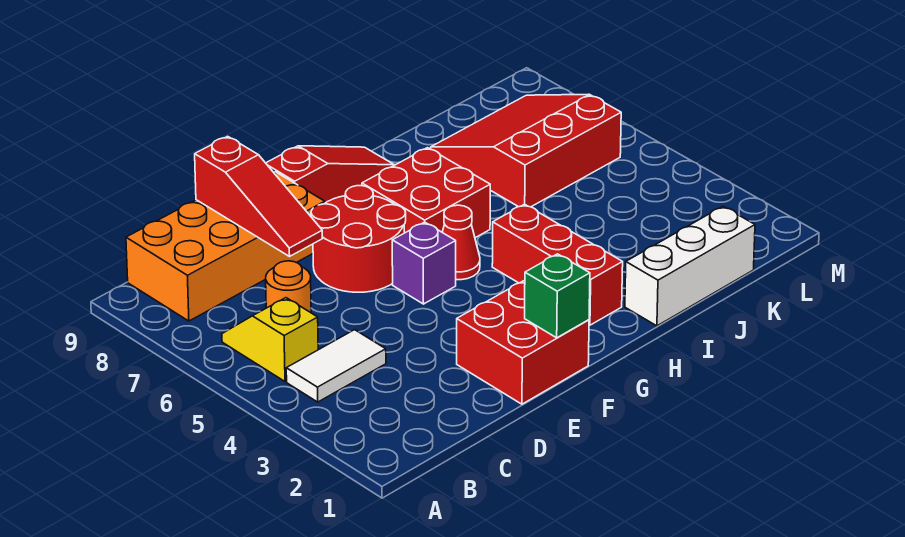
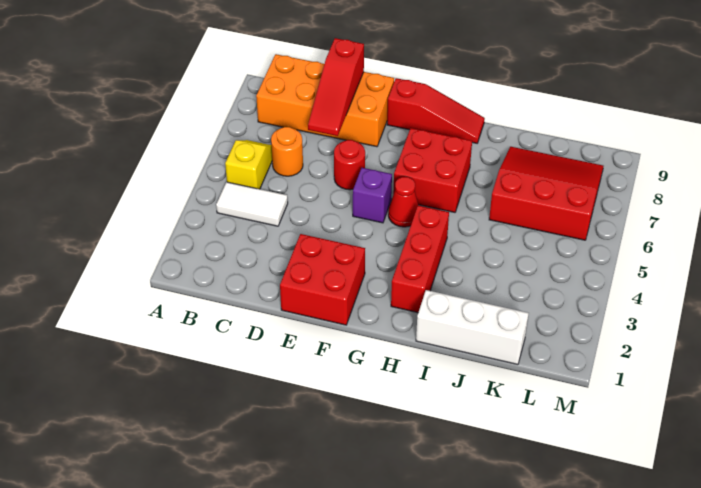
red 2x2 round brick [311,186,406,292] -> red 1x1 round brick [334,140,365,190]
green 1x1 brick [525,254,590,338] -> none

